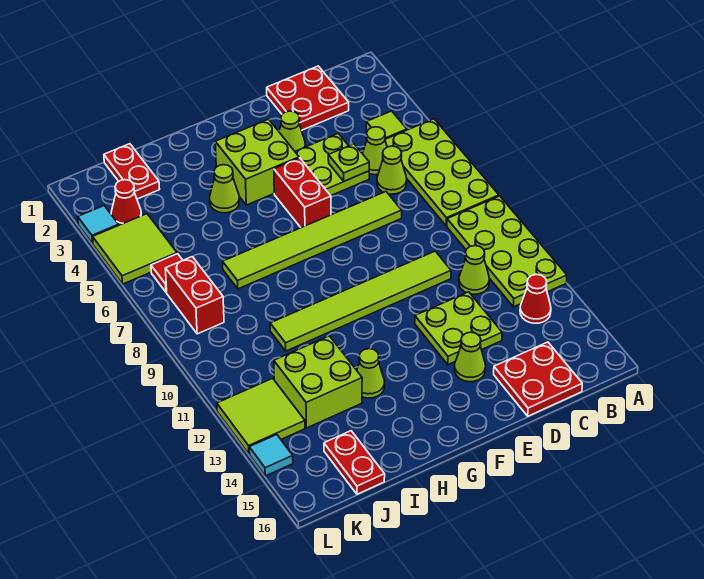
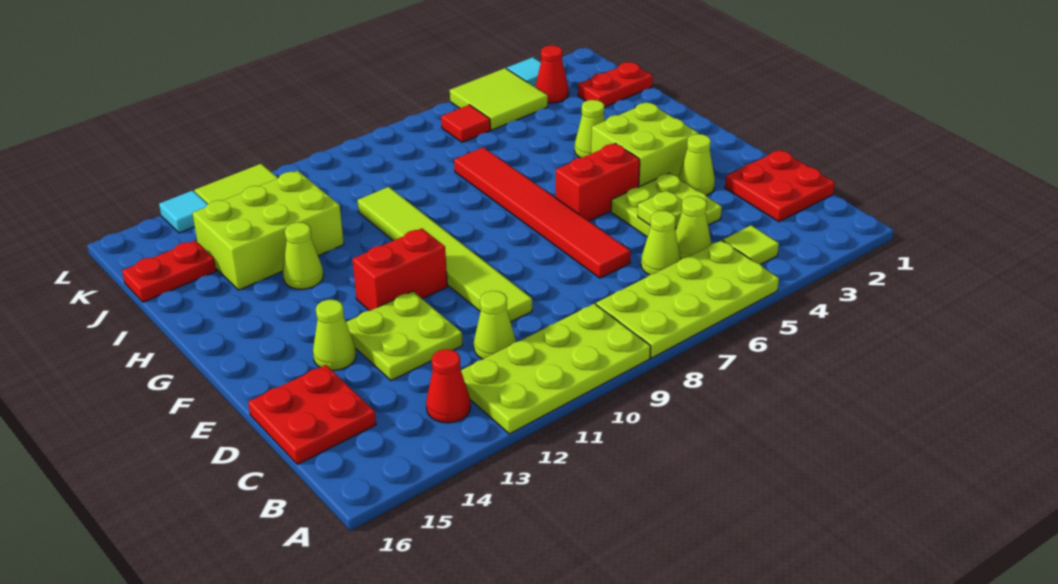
lime 1x6 tile [223,192,402,289] -> red 1x6 tile [454,147,631,278]
lime 2x2 brick [274,336,362,428] -> lime 2x3 brick [192,171,344,290]
red 1x2 brick [165,257,224,334] -> red 1x2 brick moved to [352,228,447,311]

